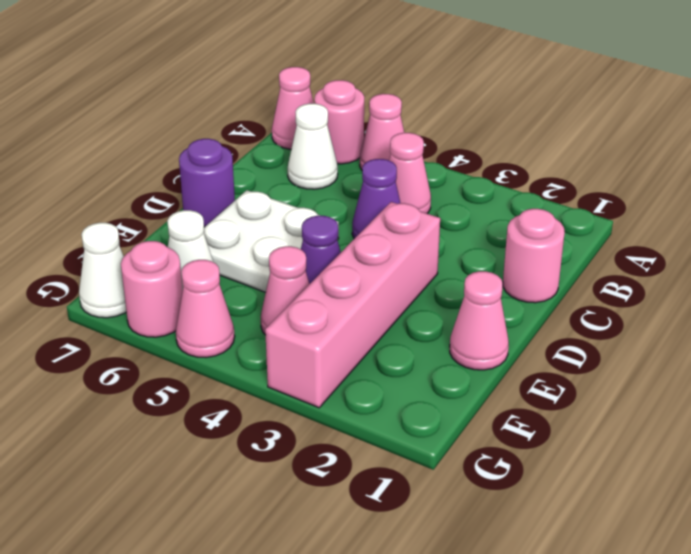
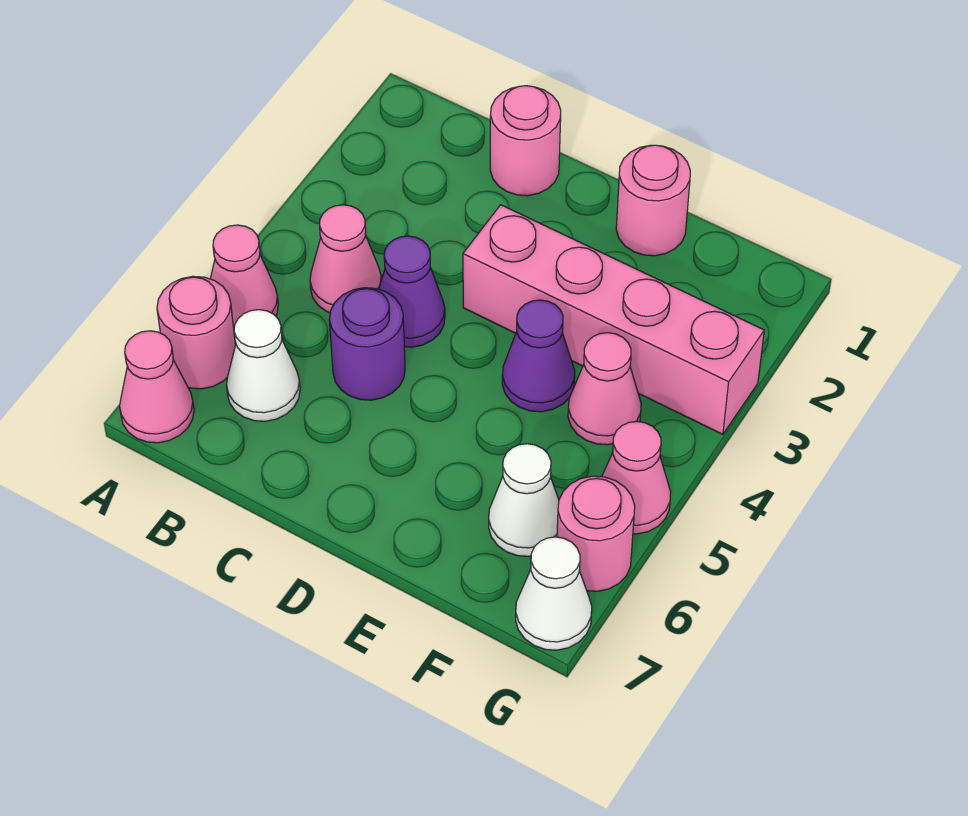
white 2x2 plate [204,190,339,292] -> none
purple 1x1 round brick [179,139,235,227] -> purple 1x1 round brick moved to [329,288,405,400]
pink 1x1 cone [450,271,509,370] -> pink 1x1 round brick [616,145,690,256]

